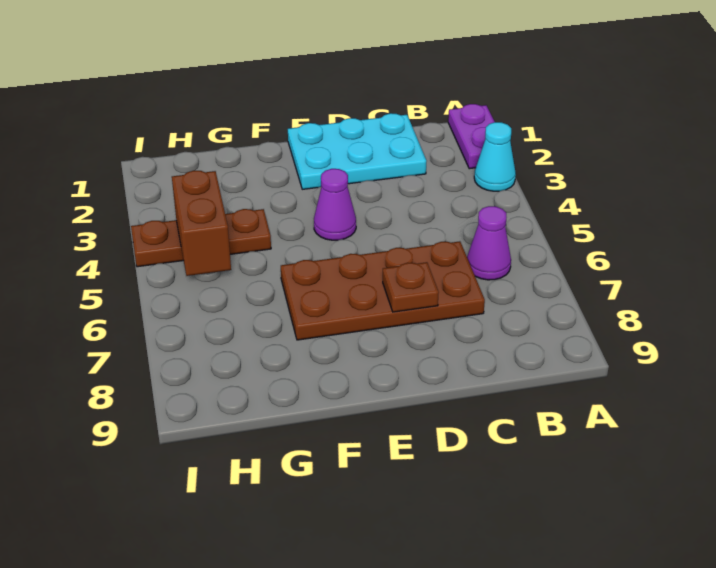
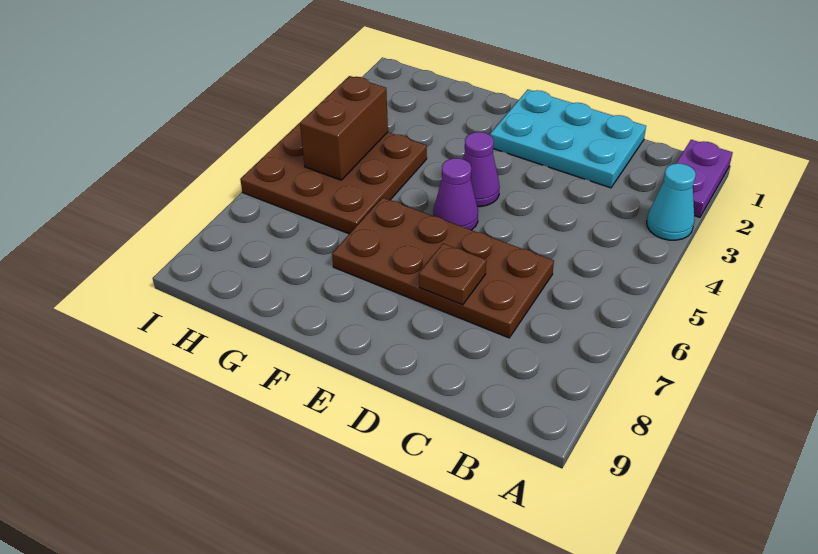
purple 1x1 cone [467,206,511,280] -> purple 1x1 cone moved to [433,158,478,230]
brown 1x3 plate [131,209,271,267] -> brown 3x3 plate [240,123,427,234]

